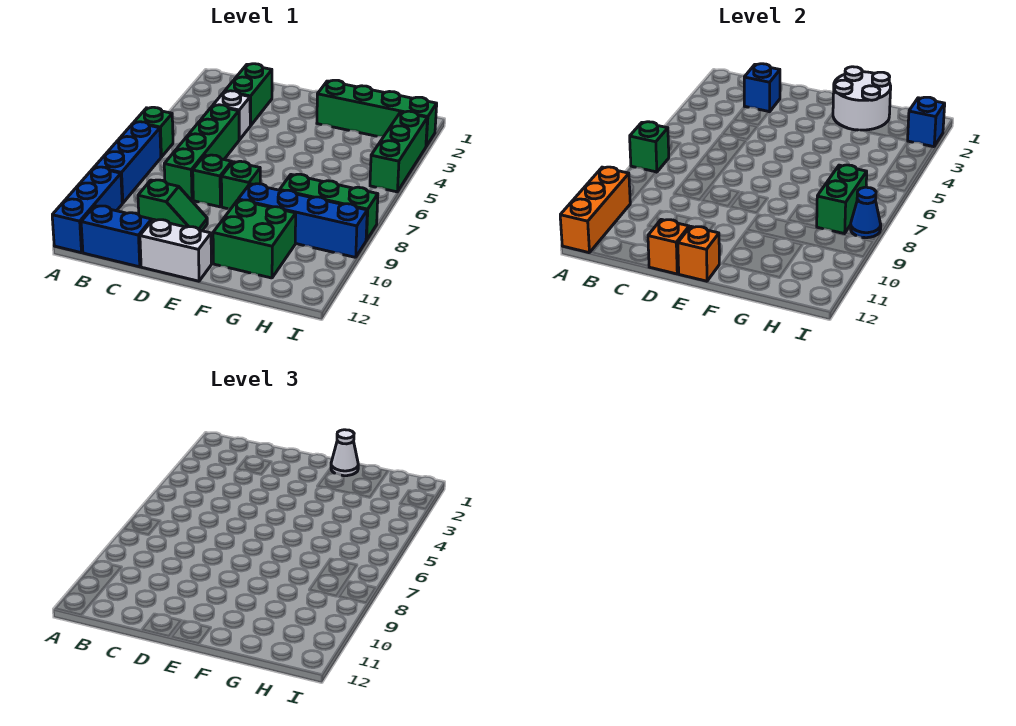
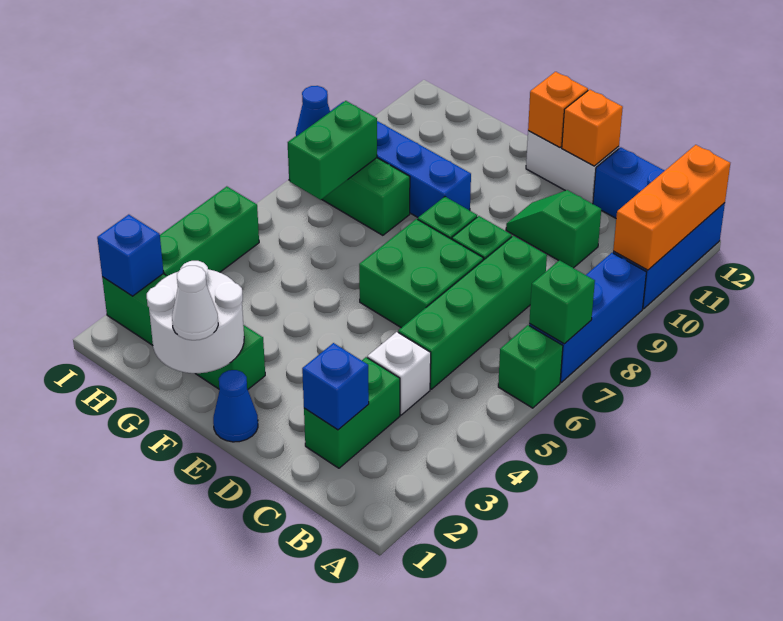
none -> blue 1x1 cone [213,370,258,442]
green 2x2 brick [213,200,296,278] -> green 2x2 brick moved to [359,219,483,328]

